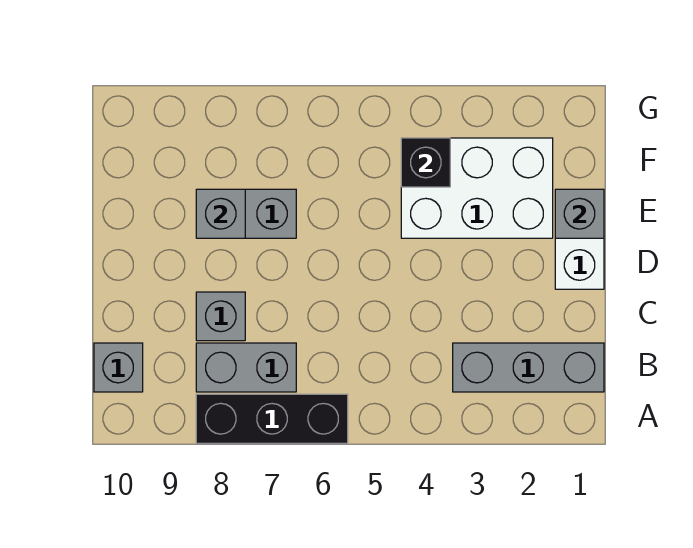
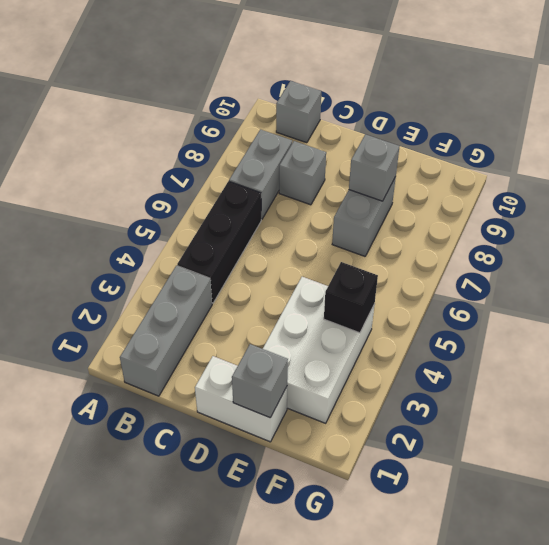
black 1x3 brick [196,394,348,443] -> black 1x3 brick moved to [177,181,261,303]

